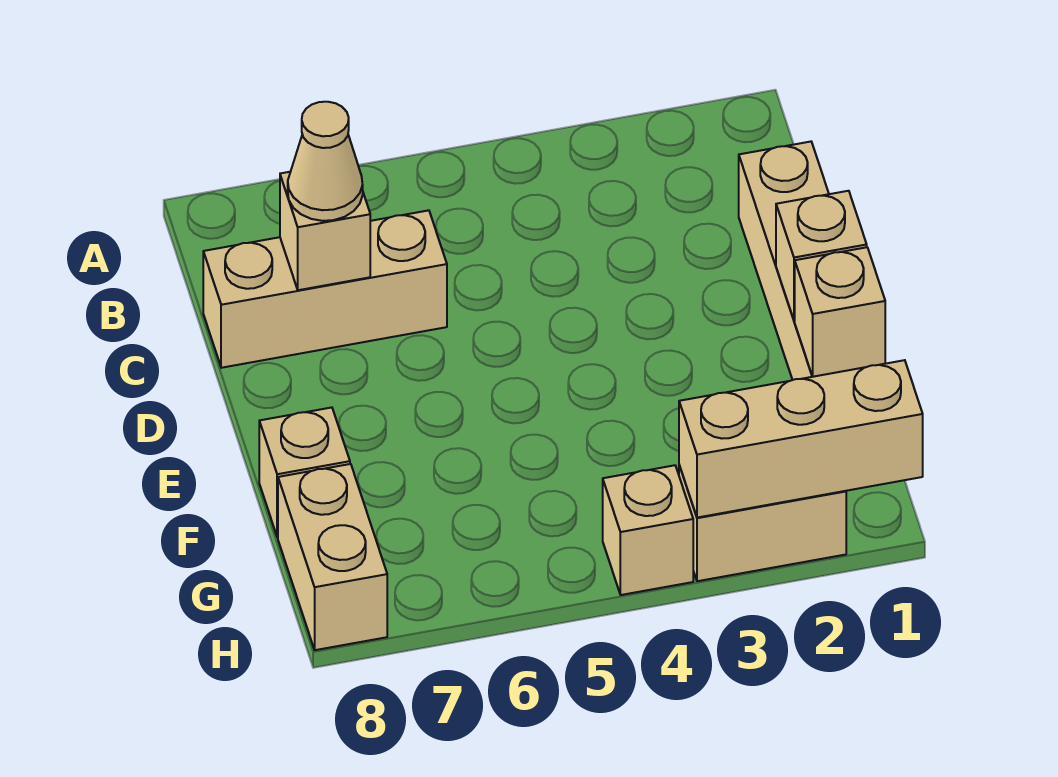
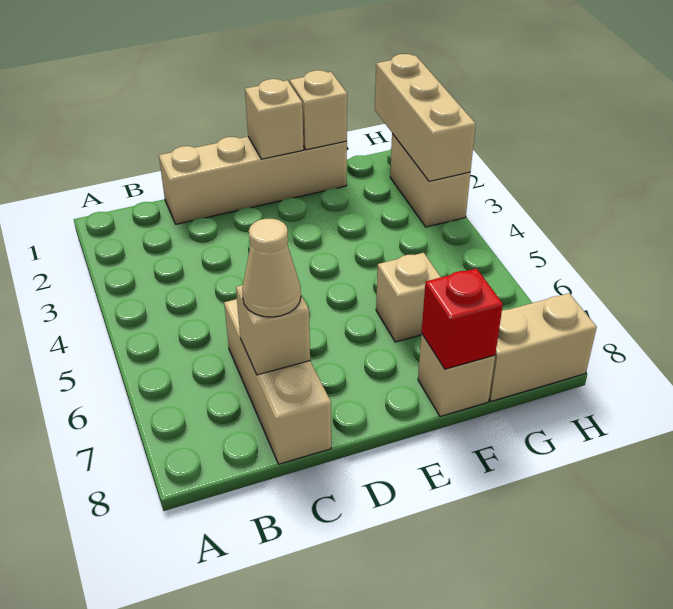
none -> red 1x1 brick [422,268,503,369]
tan 1x1 brick [603,465,693,595] -> tan 1x1 brick moved to [376,253,441,342]

